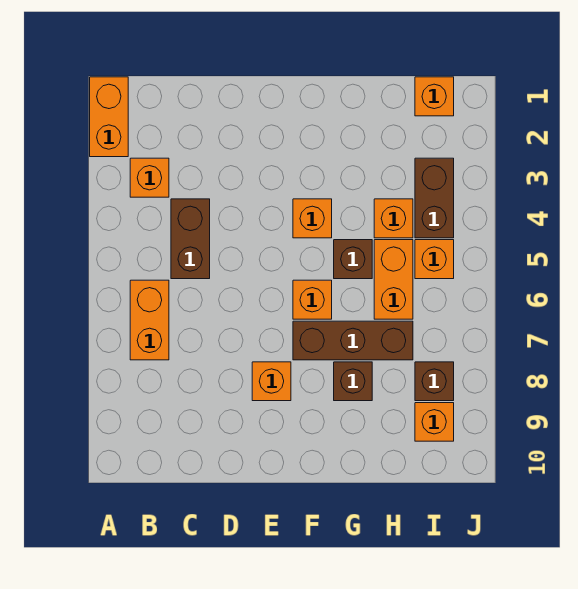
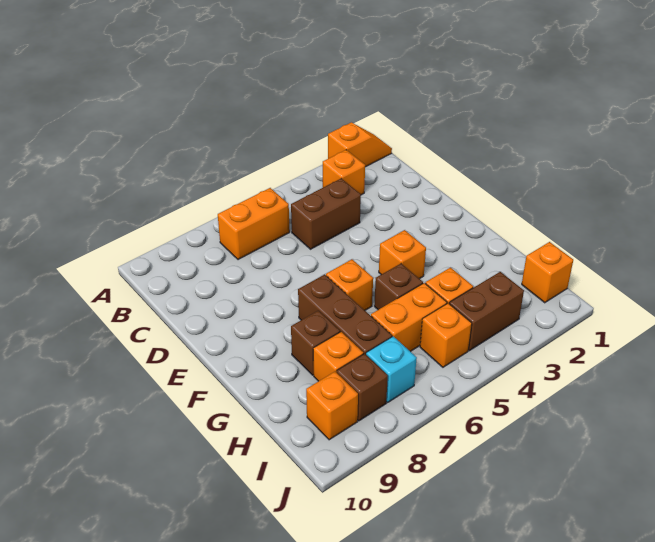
orange 1x2 brick [90,77,128,157] -> orange 1x2 slope [328,122,392,167]
orange 1x1 brick [252,362,291,401] -> orange 1x1 brick moved to [313,332,363,381]
none -> cyan 1x1 brick [366,336,417,402]

